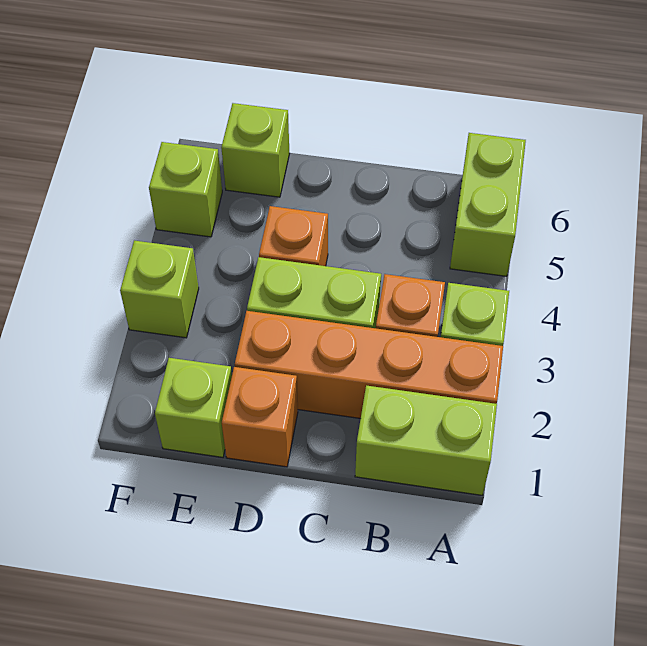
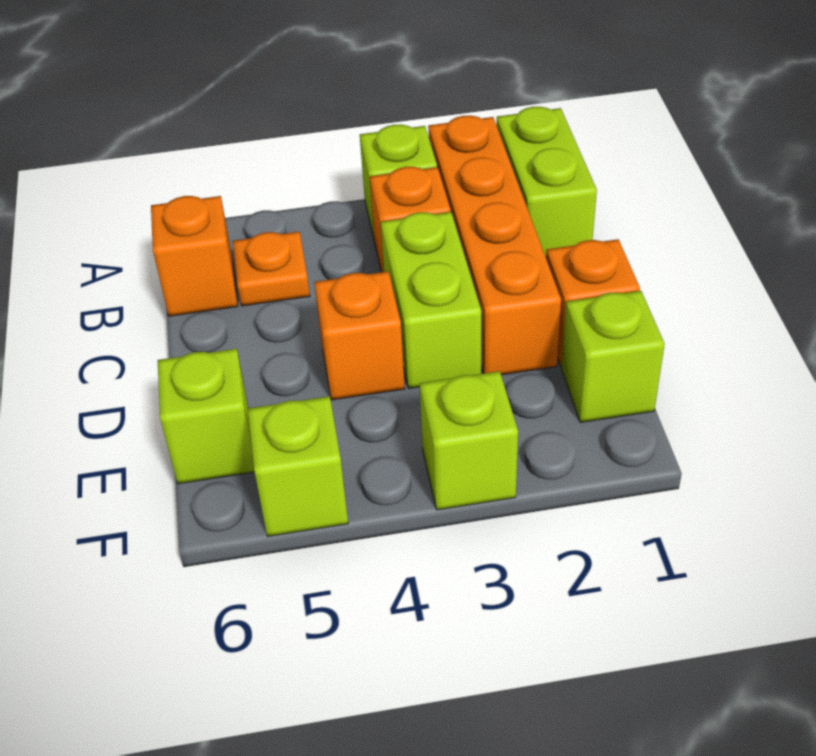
lime 1x2 brick [450,133,526,276] -> none
none -> orange 1x1 plate [233,232,310,306]
none -> orange 1x1 brick [151,196,238,316]

